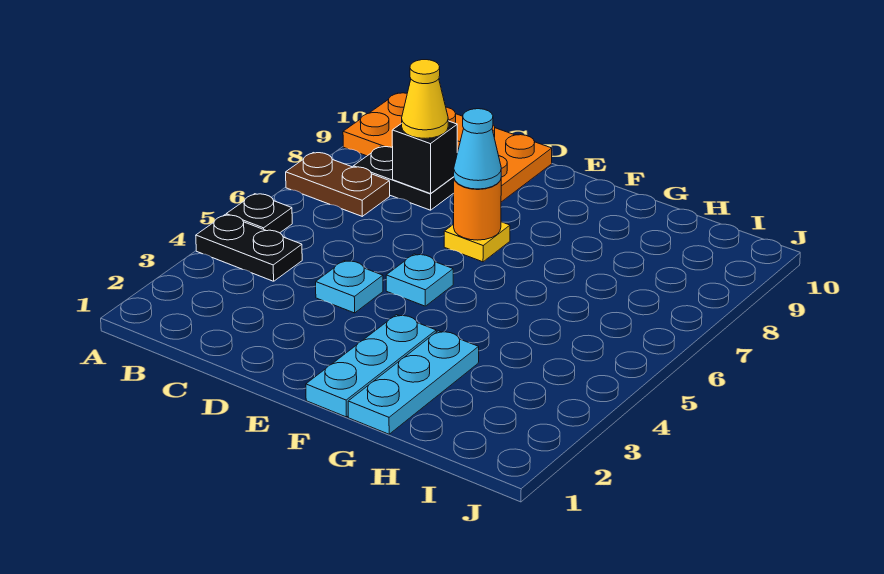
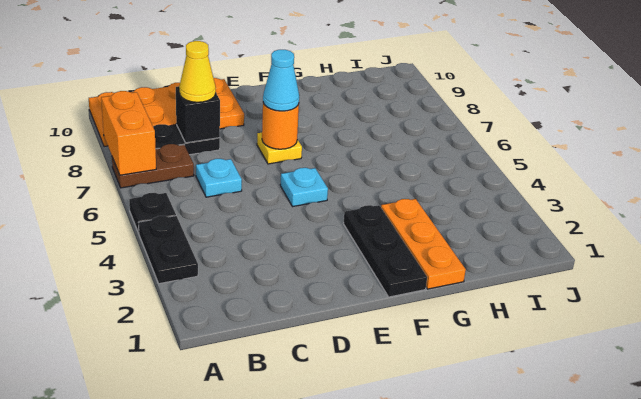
black 1x2 plate [196,215,302,281] -> black 1x2 plate turned to [139,216,198,284]
none -> orange 1x2 brick [101,91,156,175]
cyan 1x1 plate [316,261,383,313] -> cyan 1x1 plate moved to [196,159,242,197]
cyan 1x3 plate [306,315,436,417] -> black 1x3 plate [343,205,427,297]
cyan 1x3 plate [348,331,479,434] -> orange 1x3 plate [381,199,466,289]

